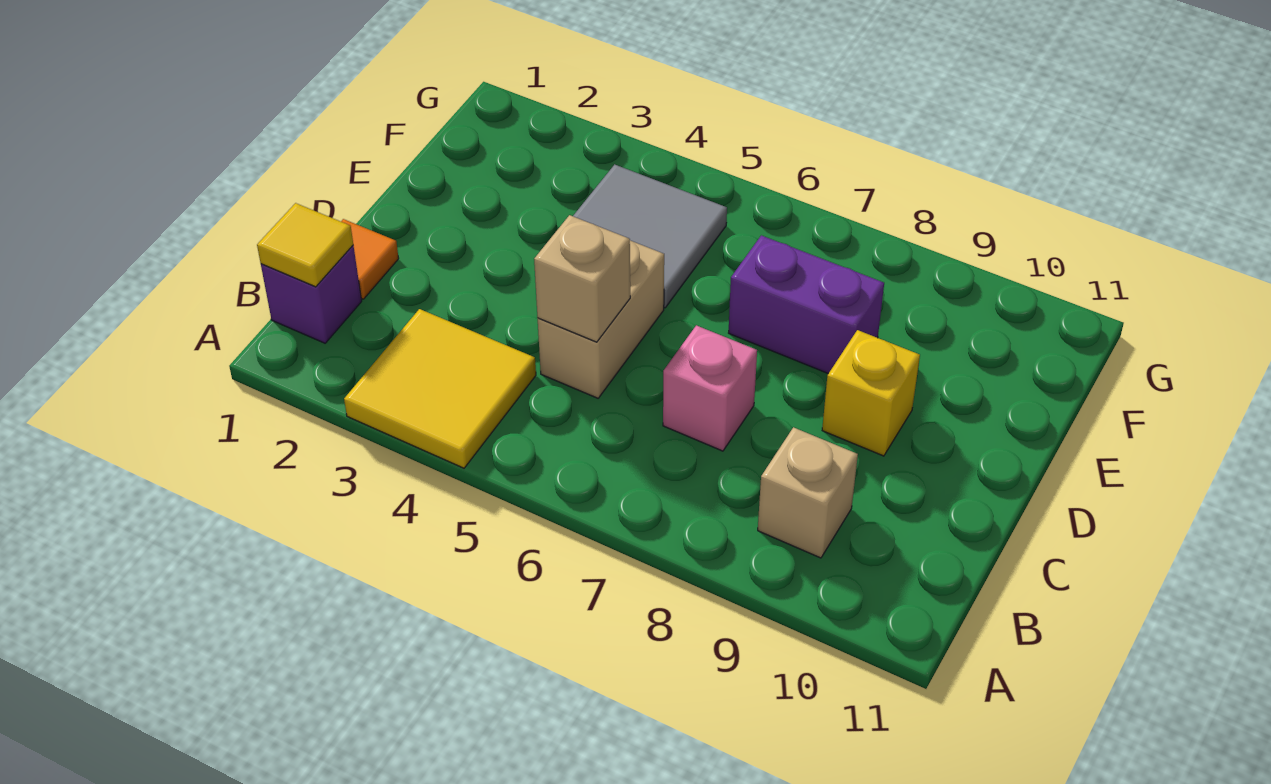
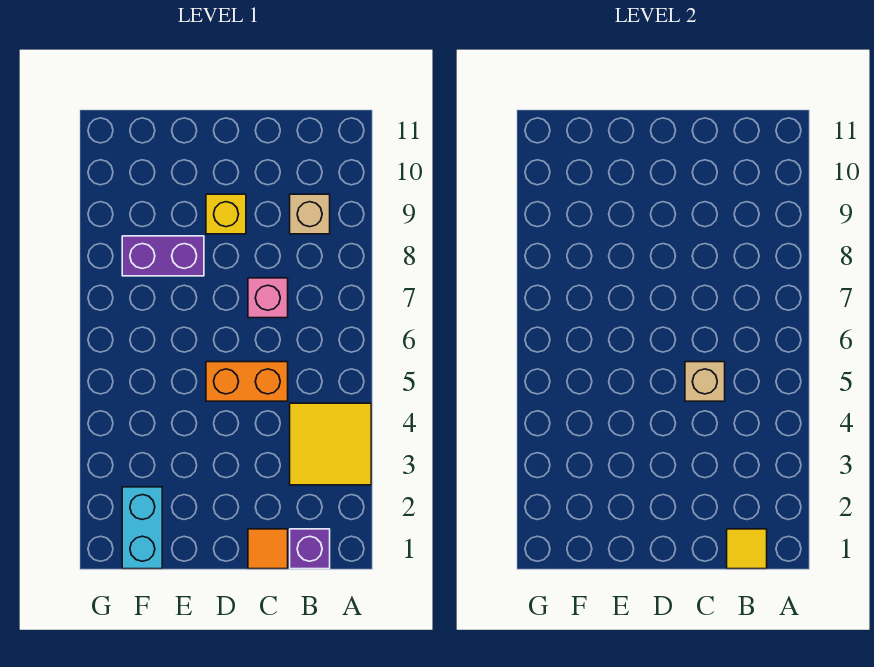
tan 1x2 brick [538,241,664,398] -> orange 1x2 brick [206,362,288,401]
grey 2x2 tile [573,164,727,308] -> none
purple 1x2 brick [729,235,884,374] -> purple 1x2 brick turned to [122,236,204,276]
none -> cyan 1x2 brick [122,487,162,569]

